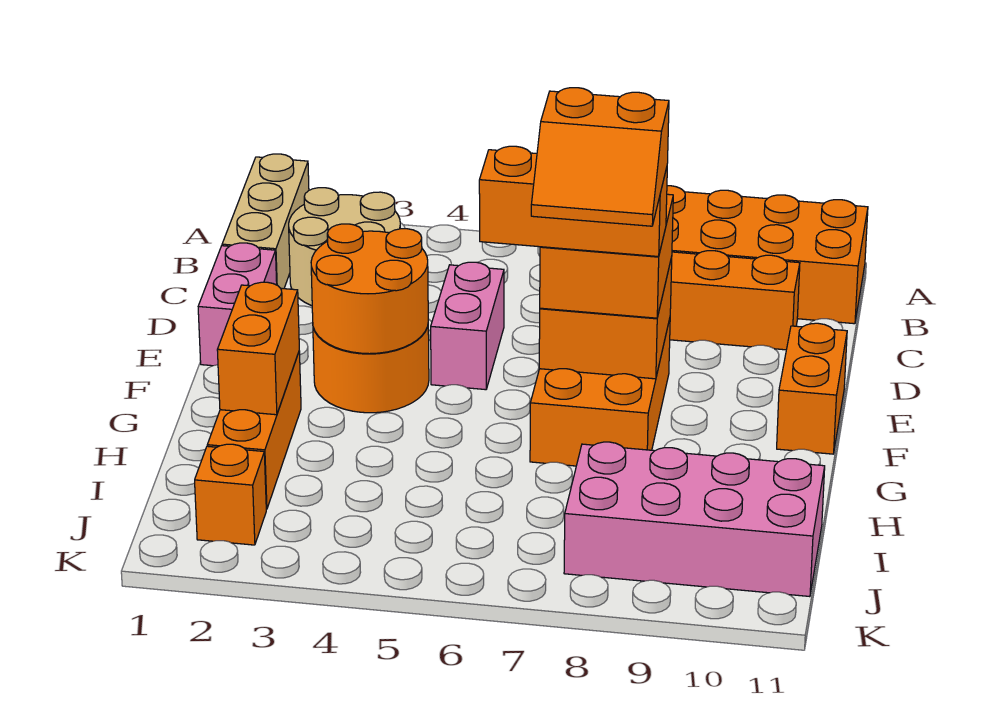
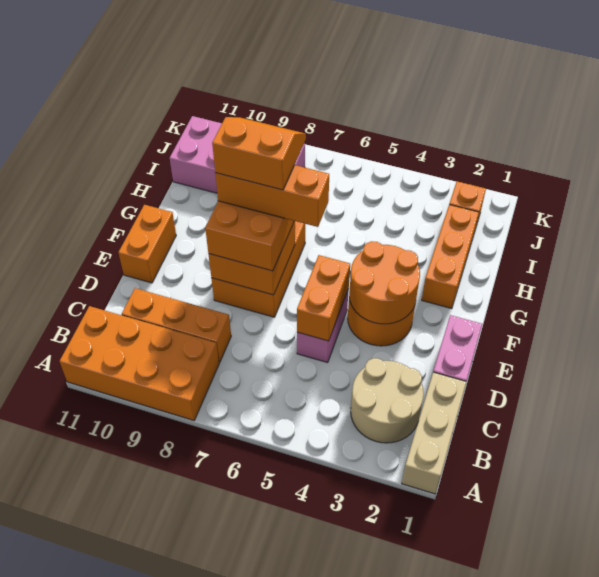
orange 1x2 brick [217,282,299,415] -> orange 1x2 brick moved to [297,255,350,341]

